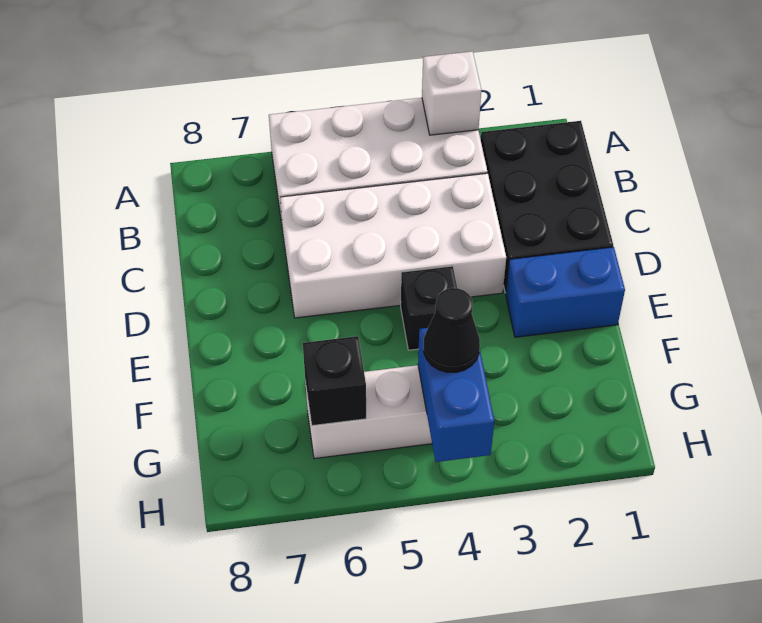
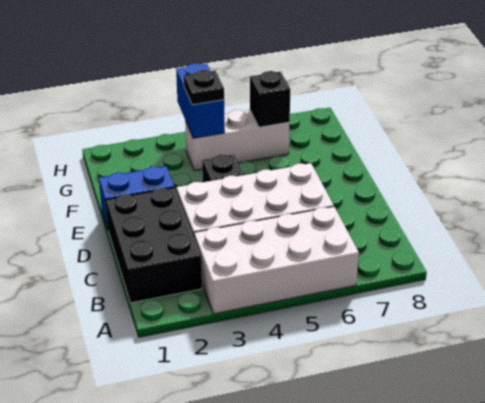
white 1x1 brick [422,51,481,135] -> none
black 1x1 cone [424,288,480,372] -> black 1x1 plate [184,70,224,105]

